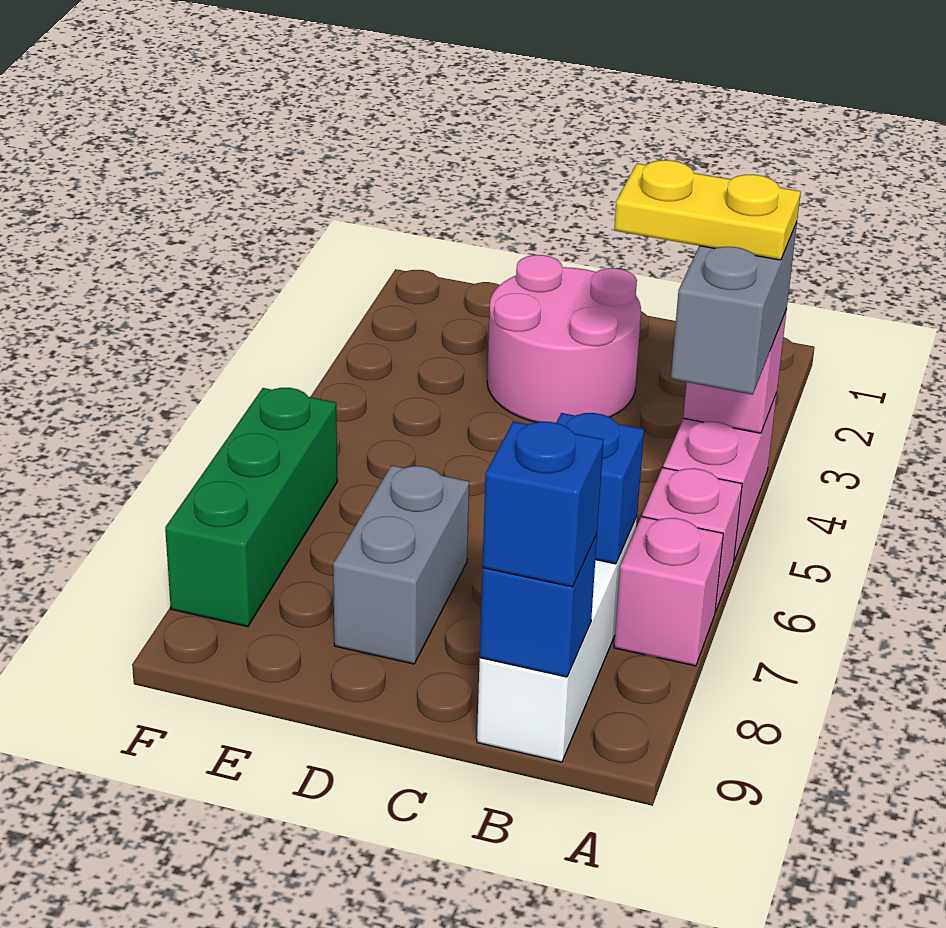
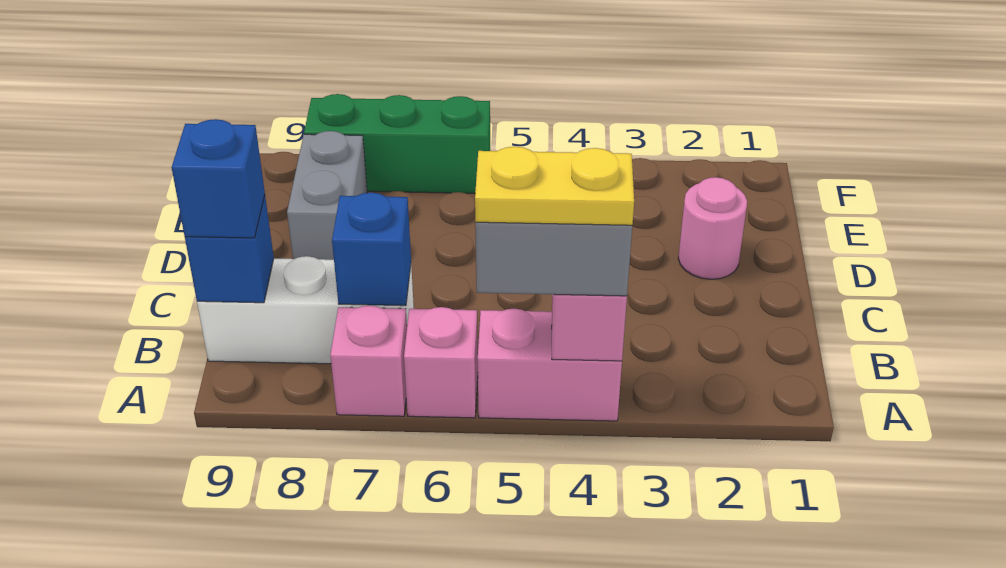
yellow 1x2 plate [614,160,801,260] -> yellow 1x2 plate turned to [475,147,634,225]
pink 2x2 round brick [487,255,641,423] -> pink 1x1 round brick [678,177,747,279]
grey 1x2 brick [333,465,469,664] -> grey 1x2 brick turned to [287,131,367,260]

